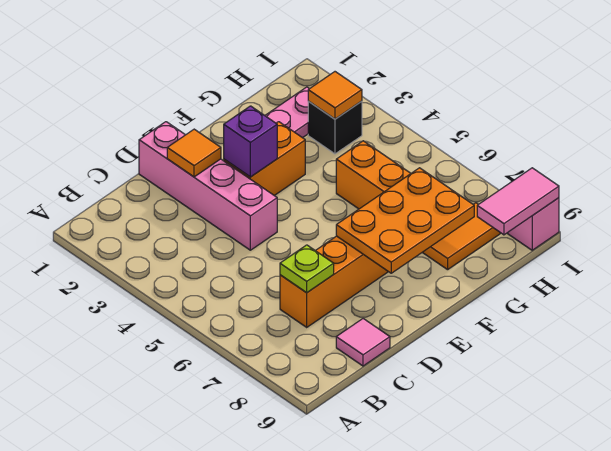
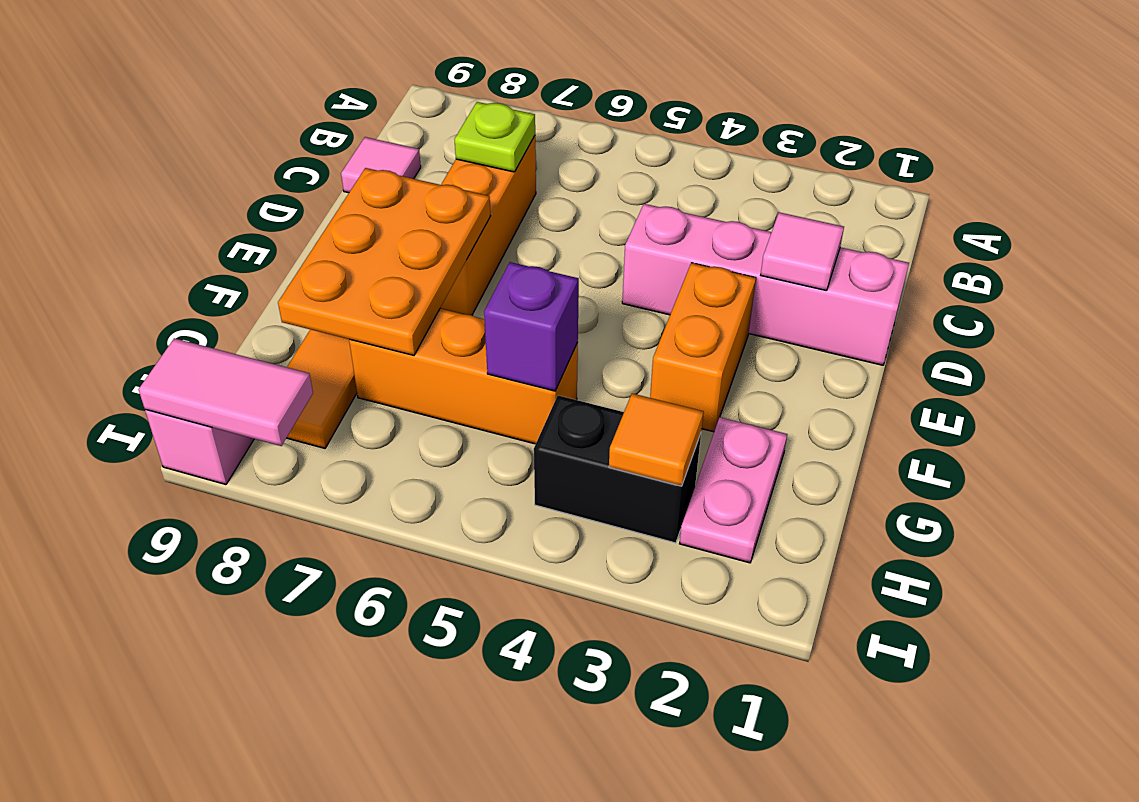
orange 1x1 tile [167,129,221,177] -> pink 1x1 tile [761,212,844,291]
purple 1x1 brick [224,106,277,177] -> purple 1x1 brick moved to [484,262,579,391]
black 1x1 brick [308,101,362,154] -> black 1x2 brick [534,396,701,543]
pink 1x2 tile [477,168,559,235] -> pink 1x2 tile turned to [139,338,313,446]

